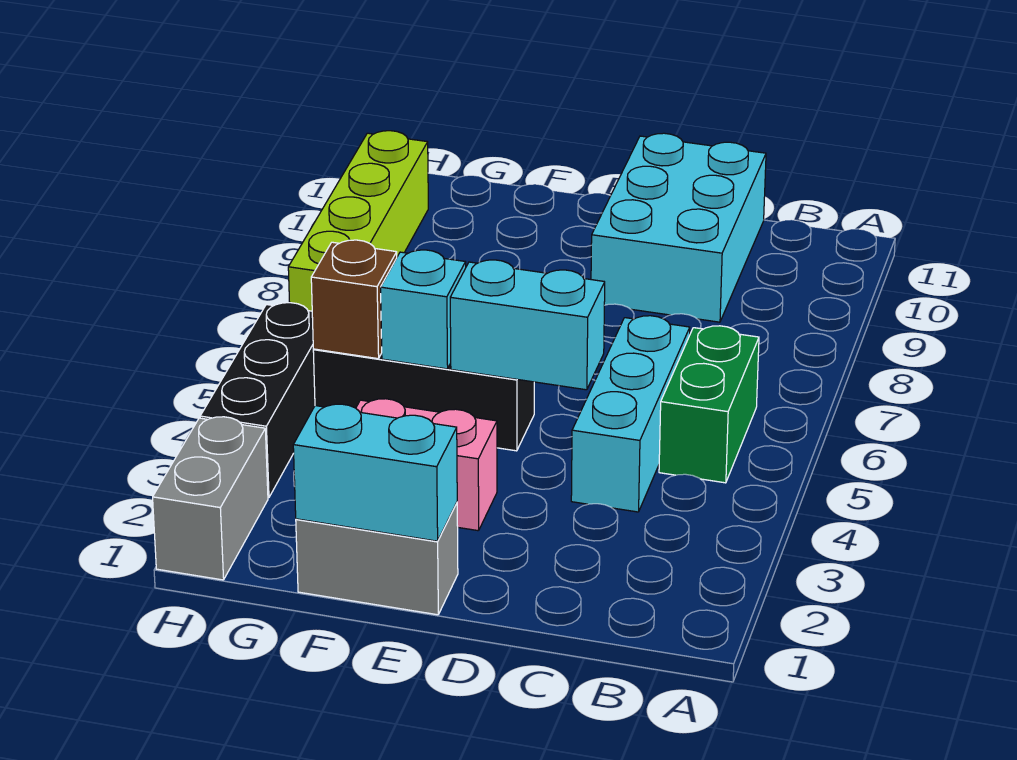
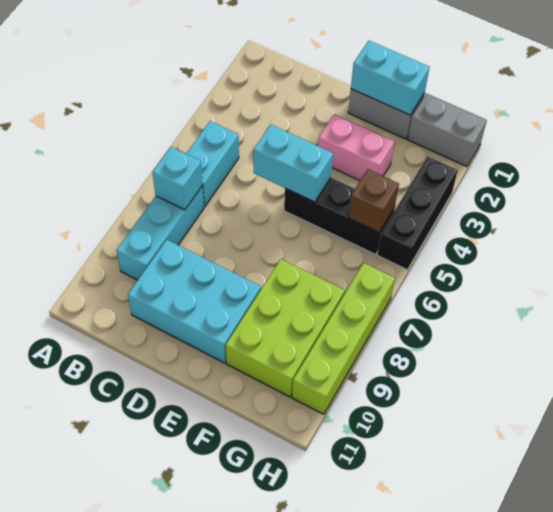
green 1x2 brick [659,326,759,483] -> cyan 1x2 brick [186,121,239,206]
cyan 1x3 brick [571,316,690,512] -> cyan 1x3 brick moved to [117,186,204,280]
cyan 2x3 brick [591,133,766,322] -> cyan 2x3 brick turned to [128,240,261,363]
cyan 1x1 brick [381,250,466,369] -> cyan 1x1 brick moved to [152,147,203,210]
none -> lime 2x3 brick [226,259,345,397]
grey 1x2 brick [153,417,268,580] -> grey 1x2 brick turned to [408,93,487,167]

